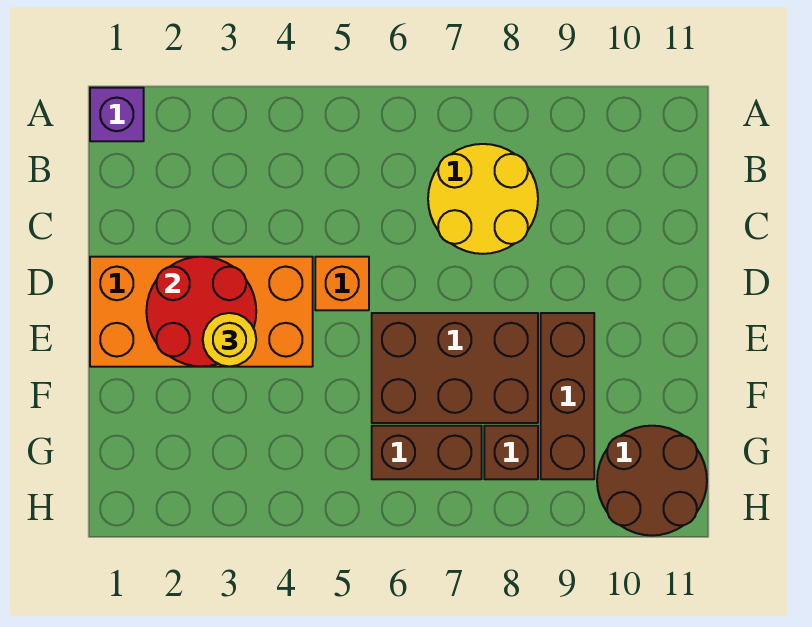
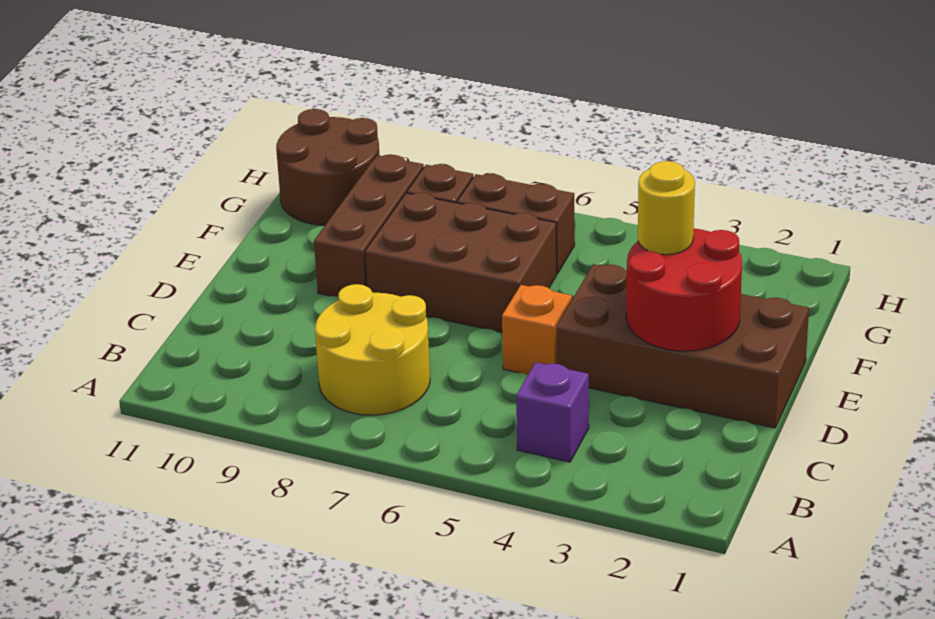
purple 1x1 brick [90,88,144,141] -> purple 1x1 brick moved to [516,362,589,462]
orange 2x4 brick [90,257,313,367] -> brown 2x4 brick [556,264,809,428]

